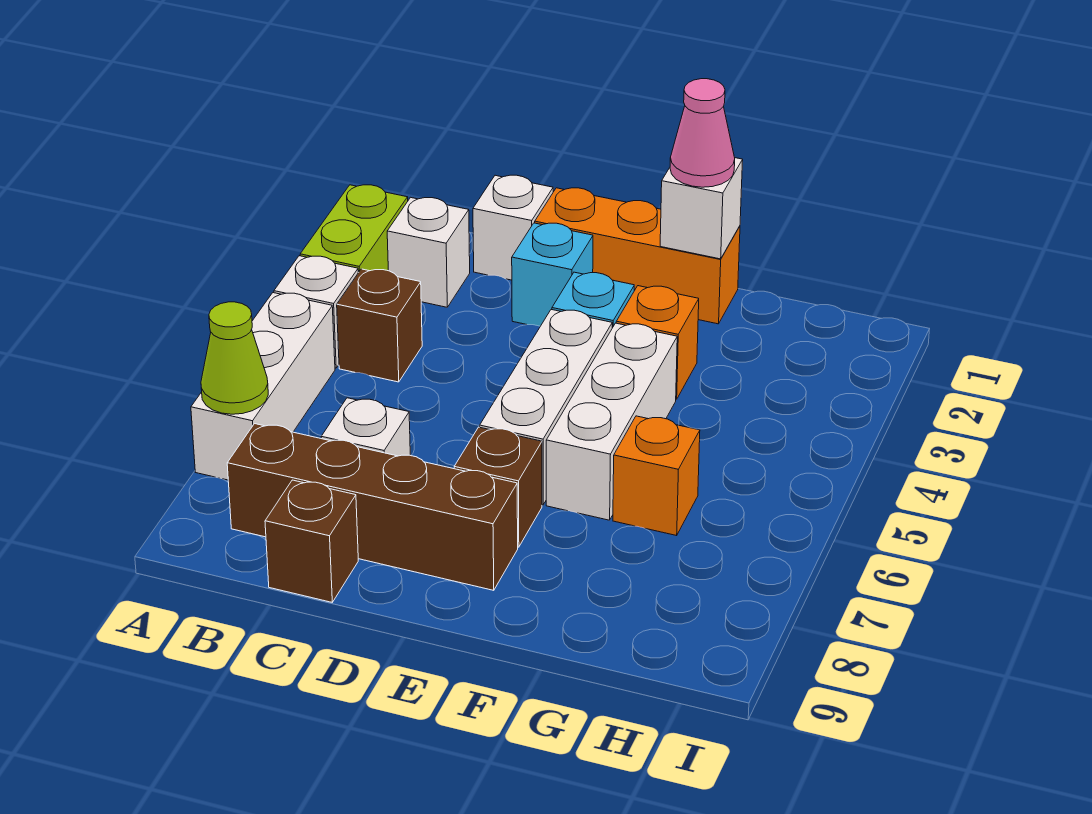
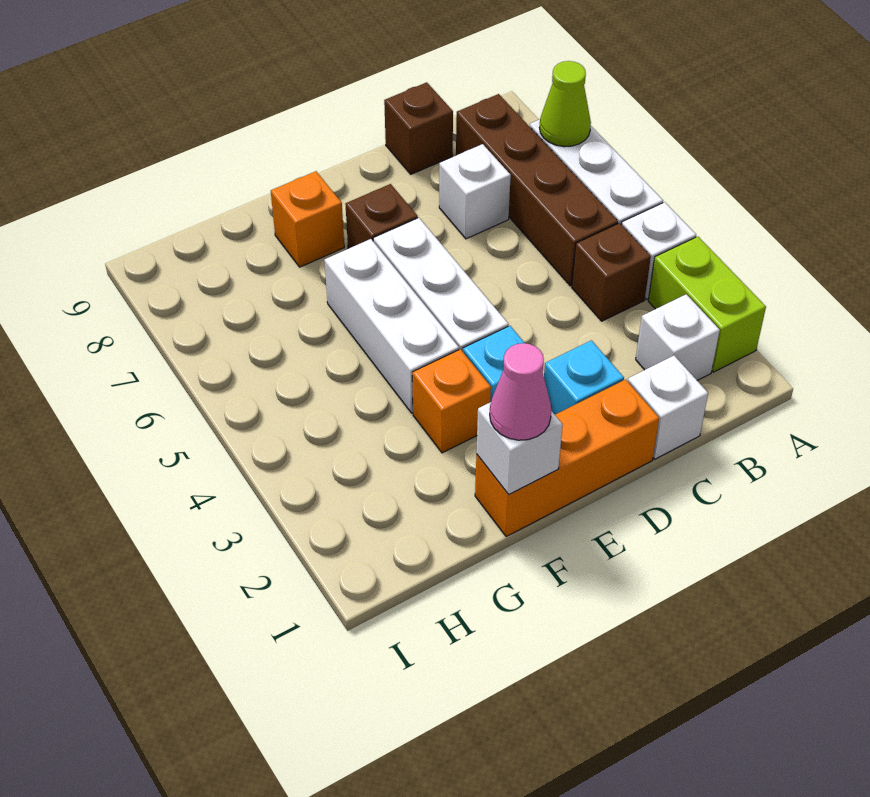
brown 1x4 brick [227,424,518,590] -> brown 1x4 brick turned to [456,94,618,286]
orange 1x1 brick [613,416,700,536] -> orange 1x1 brick moved to [271,171,344,267]

